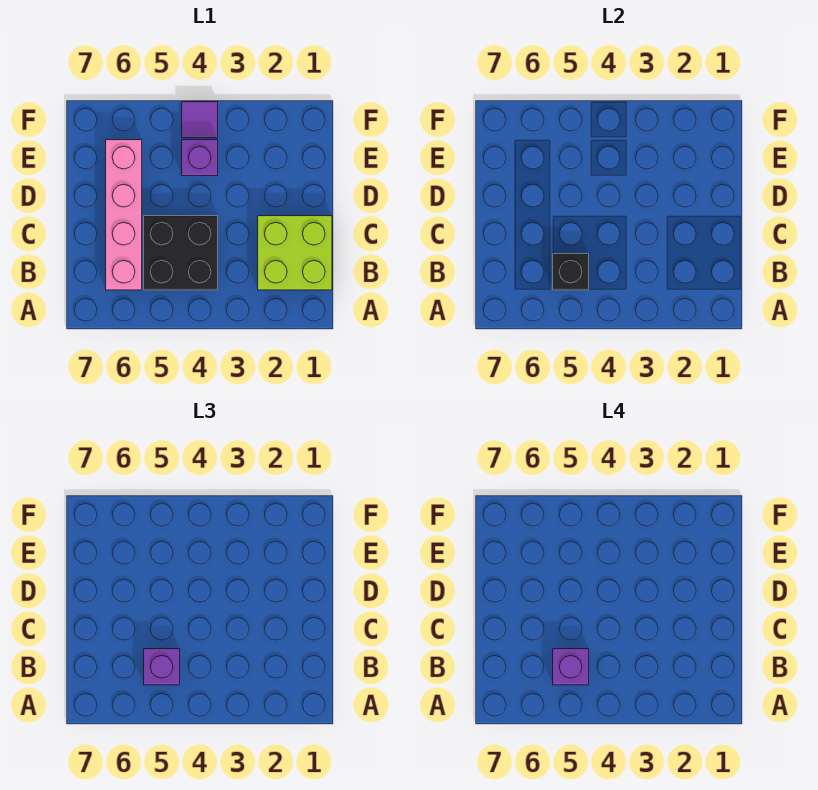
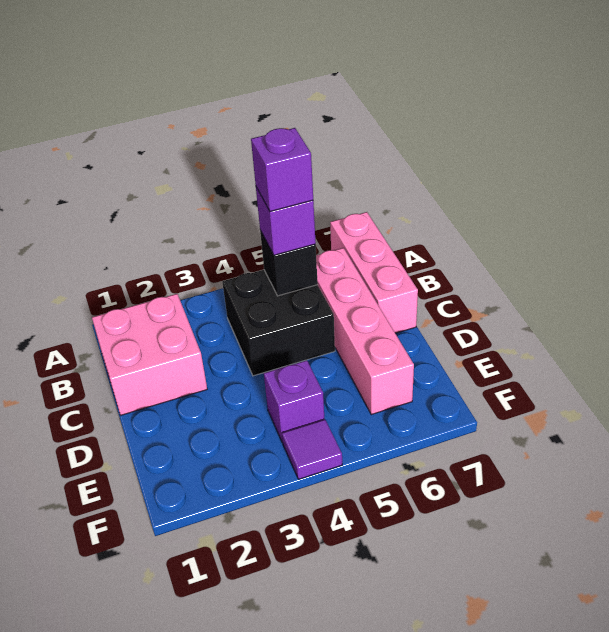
none -> pink 1x3 brick [330,212,418,333]
lime 2x2 brick [258,216,332,290] -> pink 2x2 brick [92,294,207,415]

